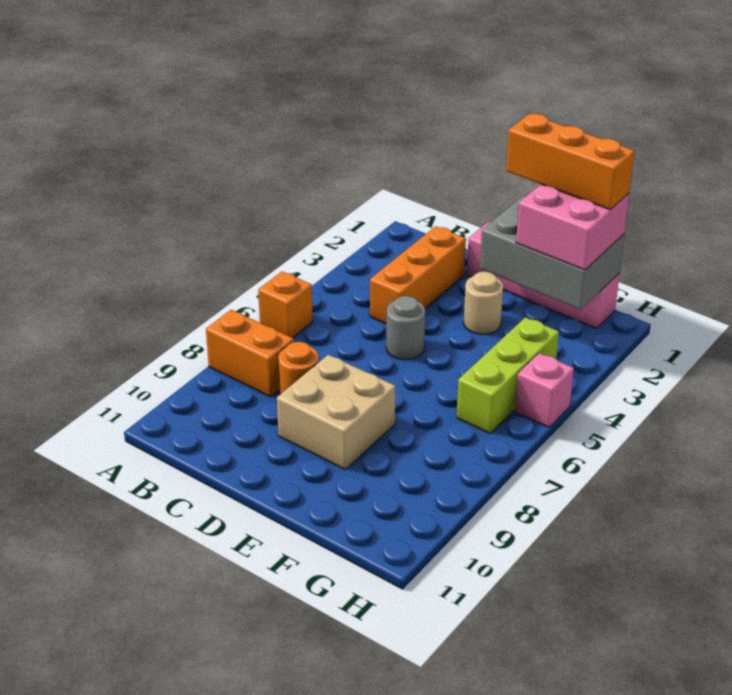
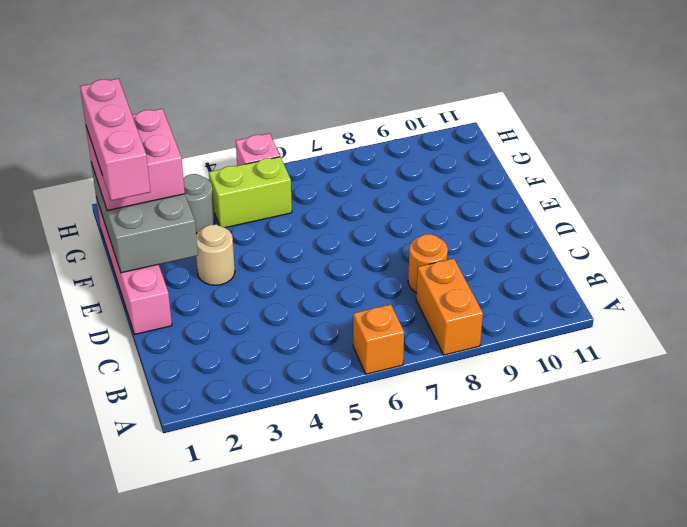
orange 1x3 brick [370,226,466,324] -> none
grey 1x1 round brick [386,296,425,360] -> grey 1x1 round brick moved to [183,174,215,233]
tan 2x2 brick [277,355,395,469] -> none
orange 1x3 brick [506,114,635,210] -> pink 1x3 brick [80,79,150,201]
lime 1x3 brick [457,317,559,433] -> lime 1x2 brick [209,157,292,228]

